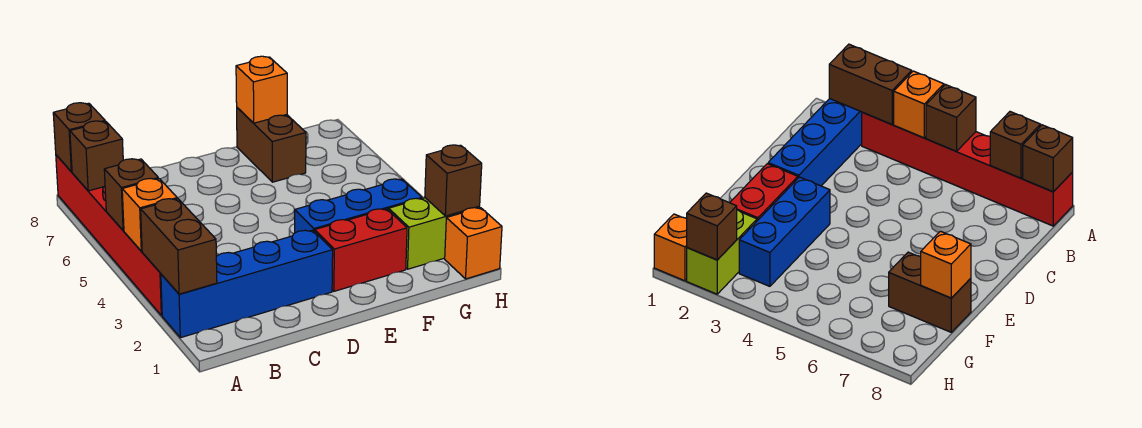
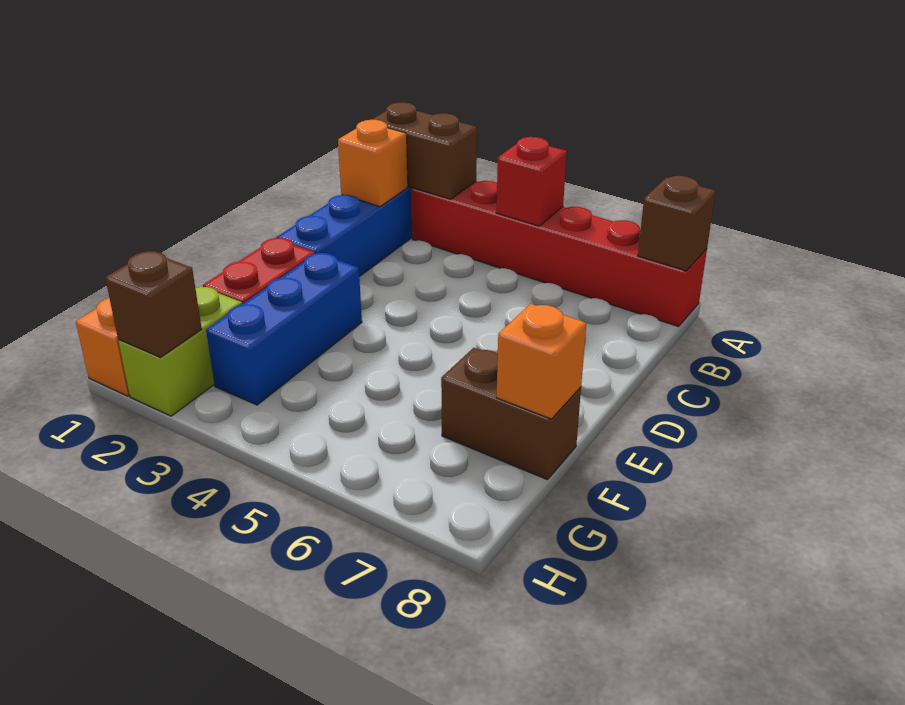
orange 1x1 brick [122,178,177,251] -> orange 1x1 brick moved to [338,120,408,207]
brown 1x1 brick [104,159,159,231] -> red 1x1 brick [496,137,567,226]
brown 1x1 brick [70,121,123,191] -> none

